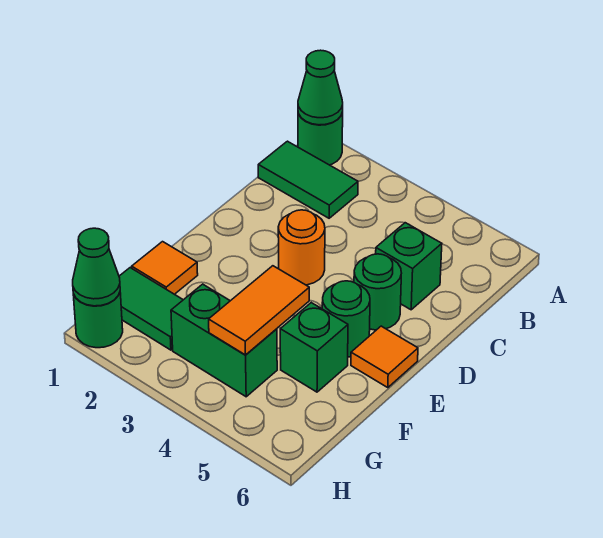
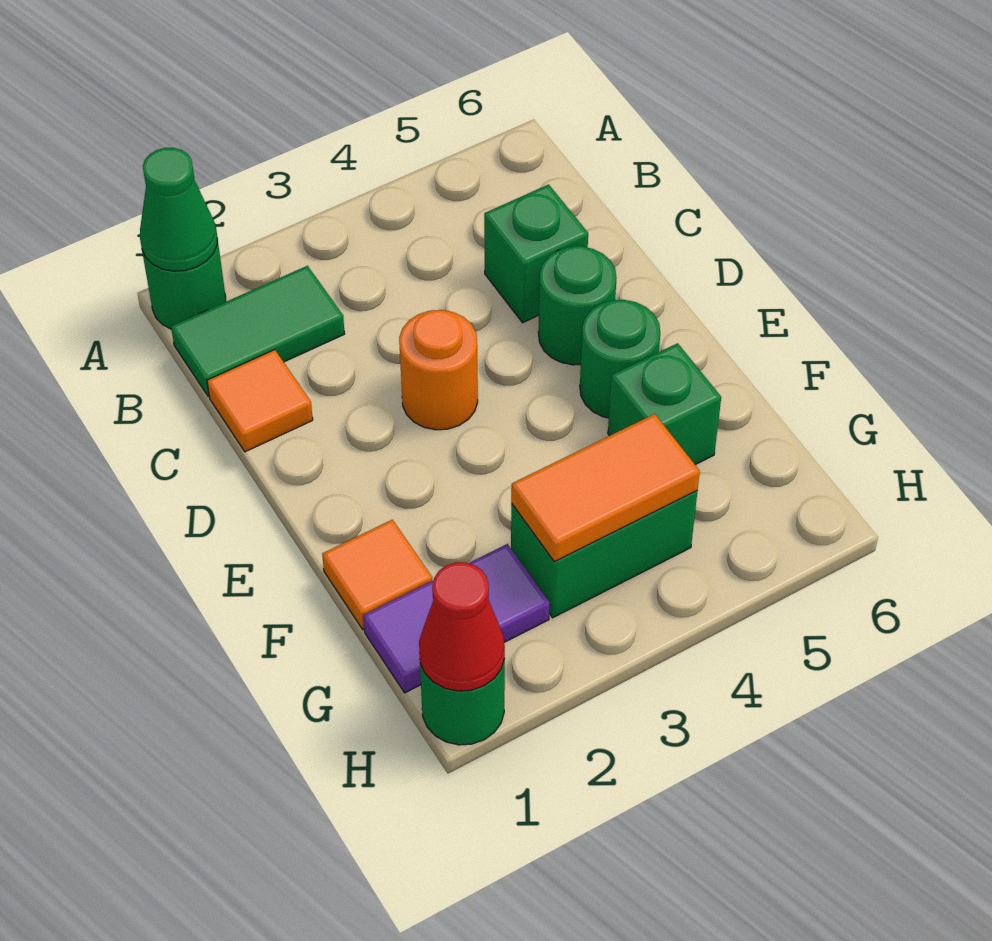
orange 1x1 tile [351,326,418,388] -> orange 1x1 tile moved to [207,350,313,452]
orange 1x2 tile [209,266,309,355] -> orange 1x2 tile turned to [511,414,700,562]
green 1x2 tile [119,268,183,350] -> purple 1x2 tile [363,544,550,693]
green 1x1 cone [73,228,120,306] -> red 1x1 cone [419,562,505,691]

